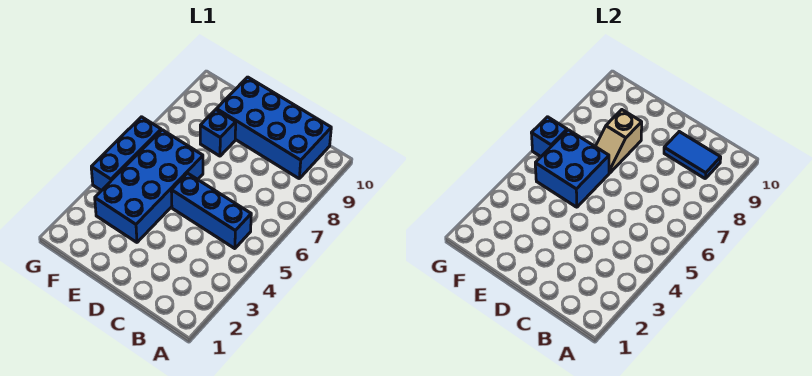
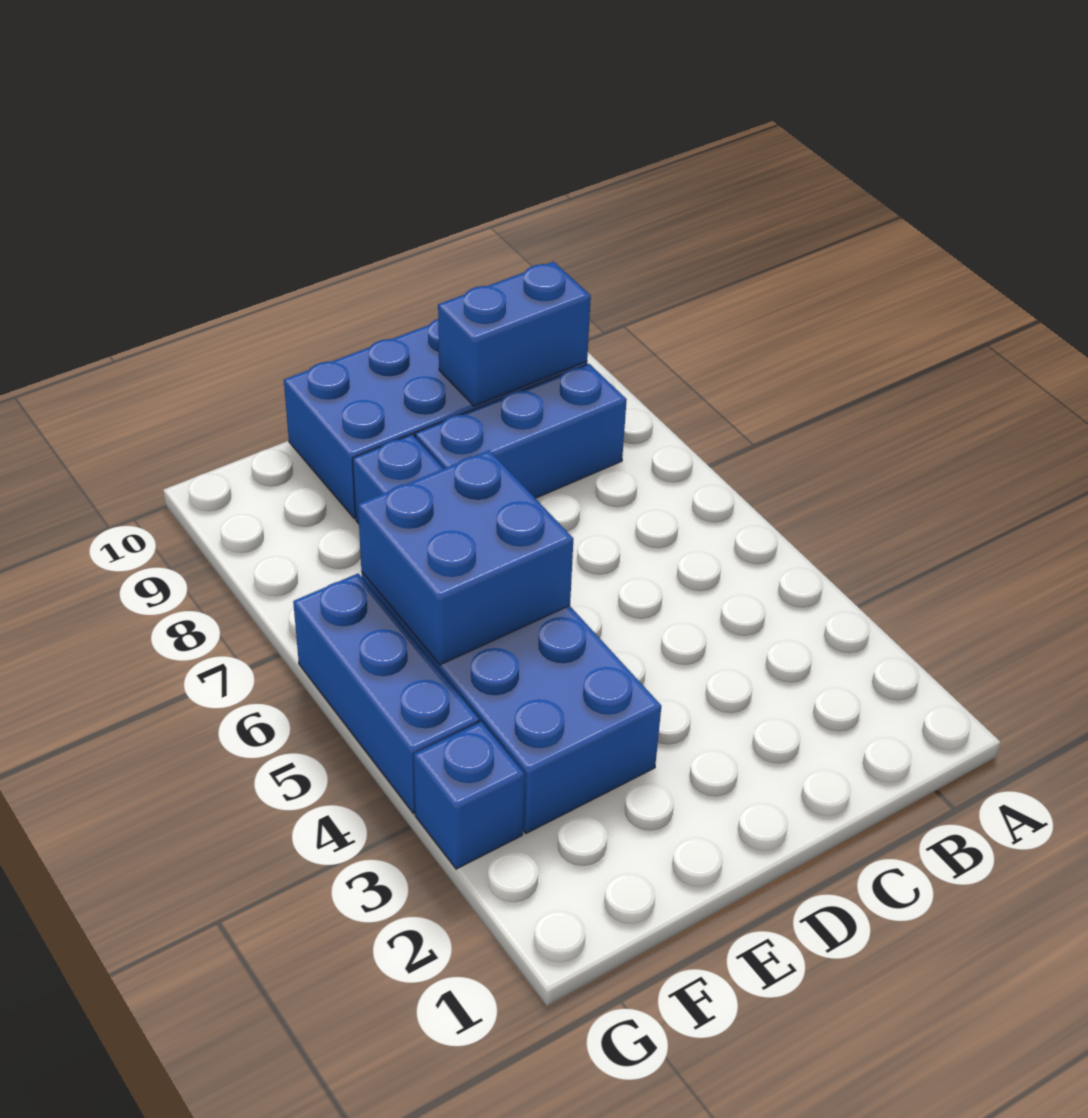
blue 1x3 brick [171,173,251,249] -> blue 1x3 brick moved to [415,364,627,498]
blue 1x2 tile [664,132,721,178] -> blue 1x2 brick [438,262,591,406]
tan 1x2 slope [595,110,642,173] -> none
blue 1x1 brick [532,117,567,156] -> blue 1x1 brick moved to [414,722,524,869]

